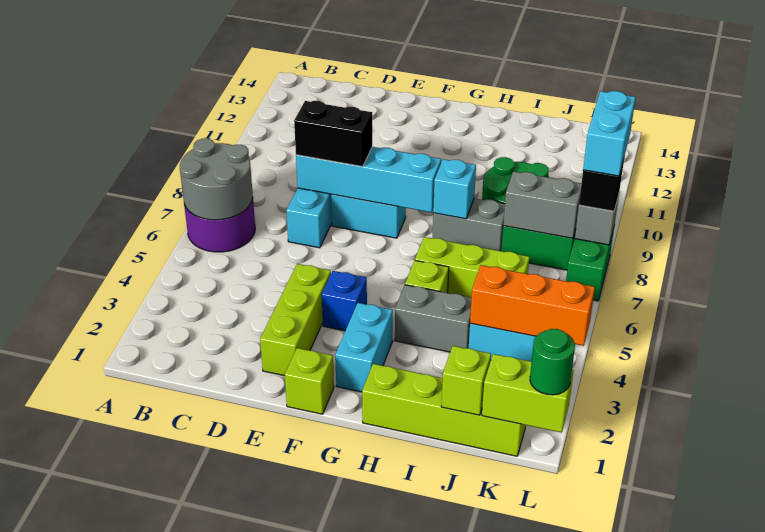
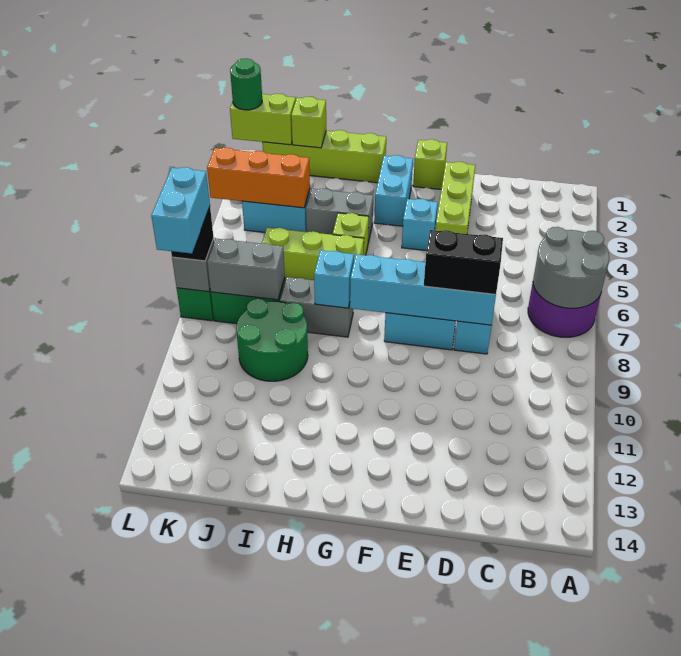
blue 1x1 brick [322,271,367,331] -> cyan 1x1 brick [402,199,438,251]

